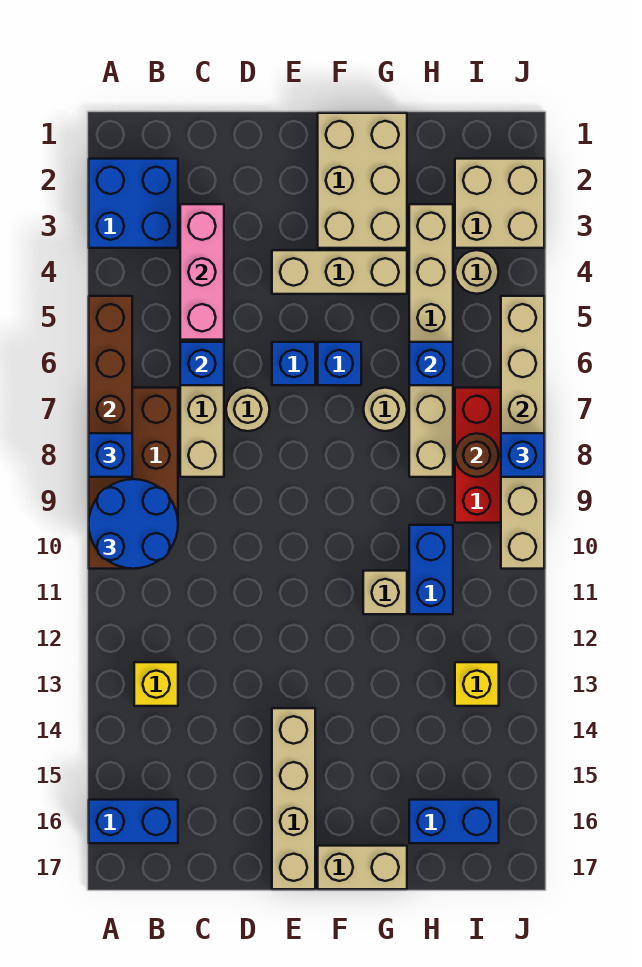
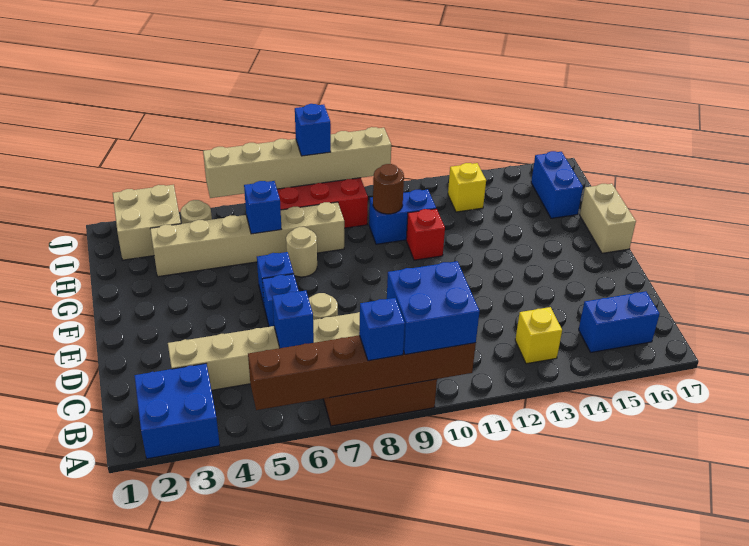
blue 2x2 round brick [89,479,178,569] -> blue 2x2 brick [387,261,480,355]
blue 1x2 brick [89,800,178,843] -> blue 1x2 brick turned to [579,292,659,352]
pink 1x3 brick [180,204,224,340] -> none
tan 1x3 brick [272,250,407,294] -> none
tan 1x4 brick [272,708,315,889] -> none
tan 2x3 brick [318,113,407,248] -> none
tan 1x1 brick [363,571,407,614] -> red 1x1 brick [406,209,445,260]
brown 1x1 round brick [455,433,499,477] -> brown 1x1 round brick moved to [373,164,404,214]

